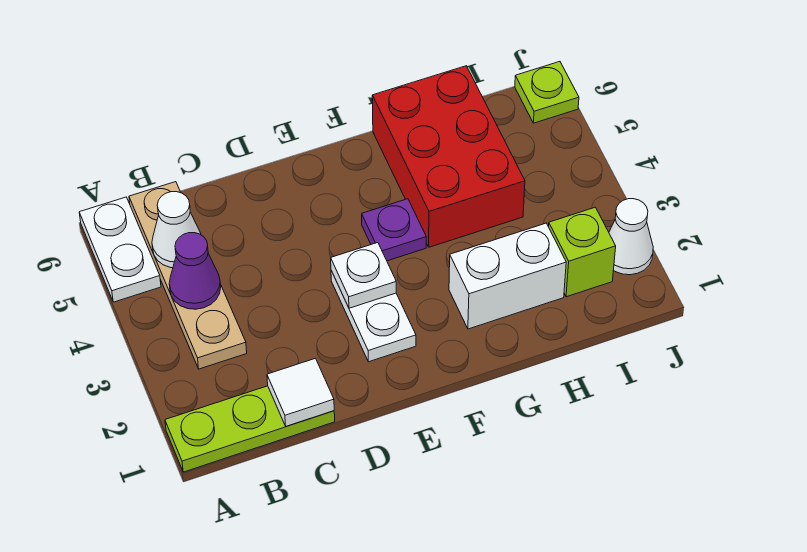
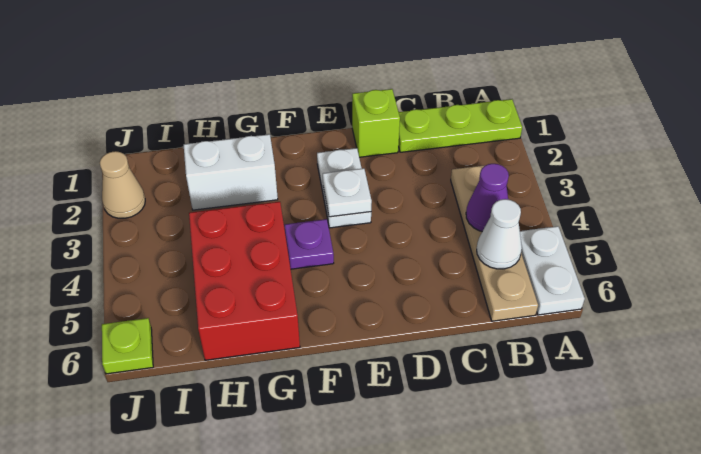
white 1x1 tile [267,358,334,426] -> none
lime 1x1 brick [549,207,616,297] -> lime 1x1 brick moved to [352,89,400,157]
white 1x1 cone [609,199,653,275] -> tan 1x1 cone [100,151,145,218]

